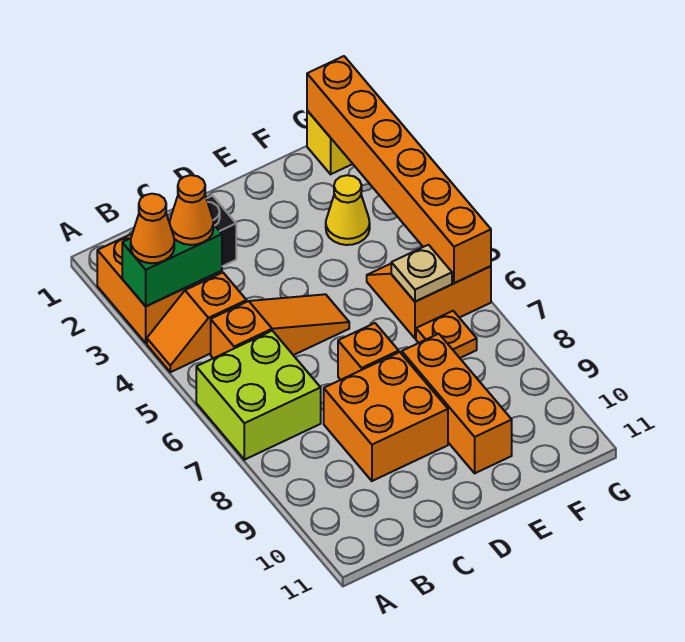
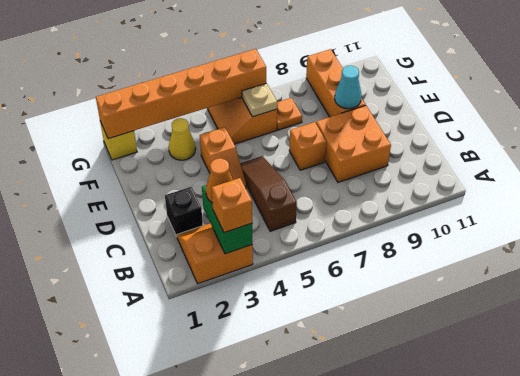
orange 1x1 cone [131,194,174,263] -> orange 1x1 brick [212,178,252,233]
orange 1x2 slope [147,273,247,372] -> orange 1x2 slope moved to [200,127,246,188]
lime 2x2 brick [196,331,321,460] -> none
orange 1x3 slope [211,294,349,358] -> brown 1x3 slope [240,156,297,231]
orange 1x3 brick [402,334,512,473] -> orange 1x3 brick turned to [306,49,366,117]
none -> cyan 1x1 cone [335,66,361,109]

